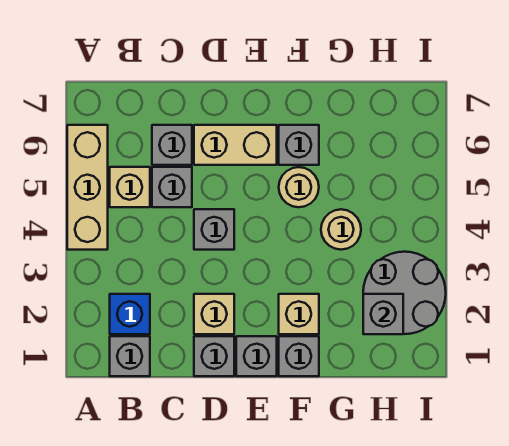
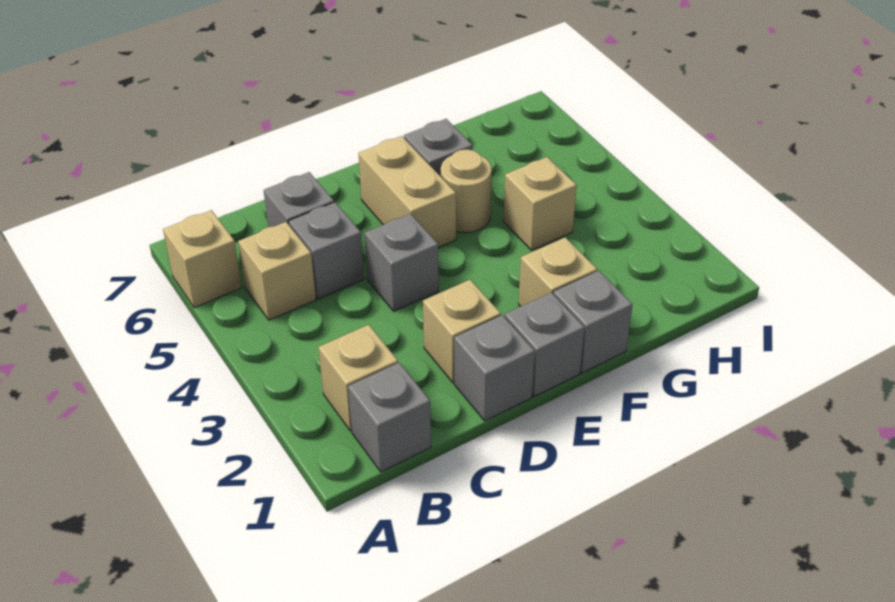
tan 1x3 brick [67,125,108,250] -> tan 1x1 brick [163,210,242,308]
blue 1x1 brick [110,294,150,334] -> tan 1x1 brick [318,325,398,431]
tan 1x2 brick [194,125,277,165] -> tan 1x2 brick turned to [358,136,456,248]
tan 1x1 round brick [321,209,361,250] -> tan 1x1 brick [503,157,577,250]
grey 2x2 round brick [363,252,446,334] -> none
grey 1x1 brick [363,294,403,334] -> none

